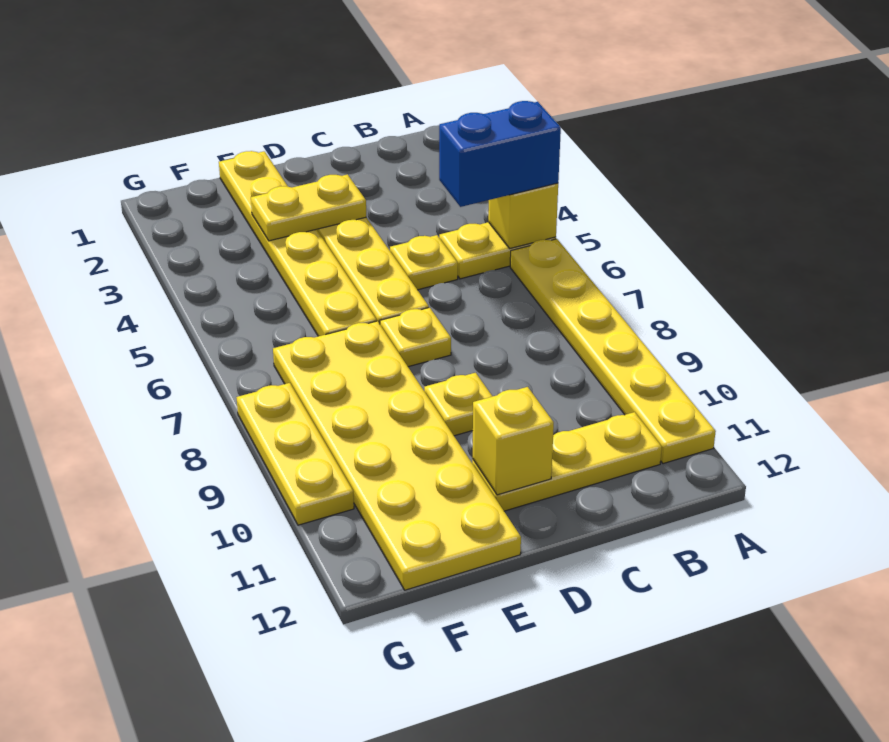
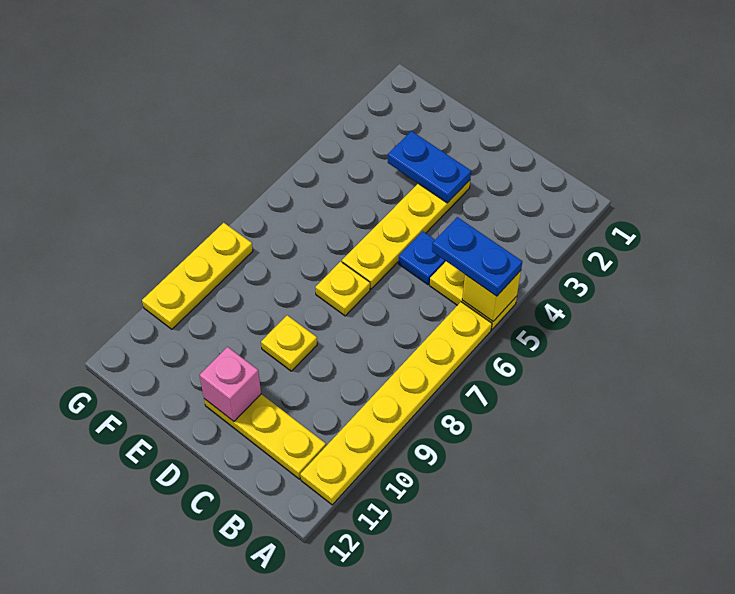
blue 1x2 brick [439,101,561,207] -> blue 1x2 plate [432,217,522,296]
yellow 1x1 plate [390,235,458,290] -> blue 1x1 plate [398,231,446,285]
yellow 1x2 plate [251,174,366,241] -> blue 1x2 plate [388,131,471,203]
yellow 1x1 brick [472,387,554,495] -> pink 1x1 brick [199,347,261,421]
yellow 1x6 plate [219,151,377,336] -> none
yellow 2x6 plate [273,321,521,590] -> none

